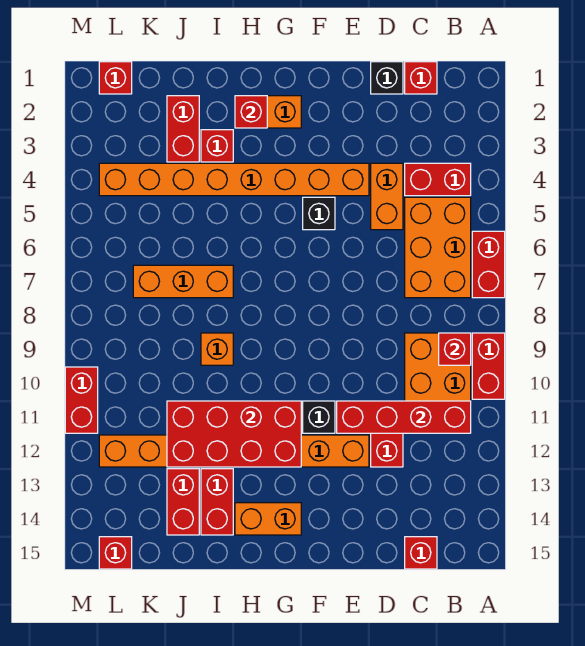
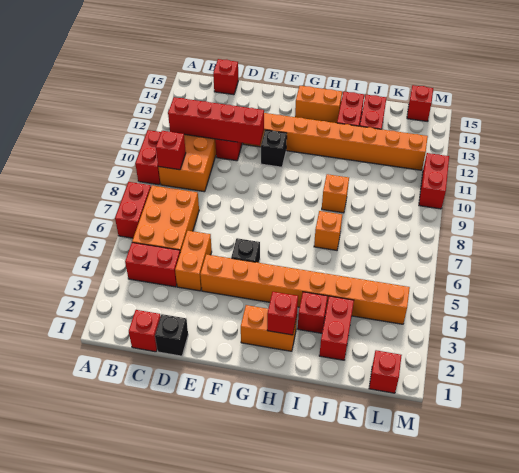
red 2x4 brick [167,401,301,467] -> none
orange 1x3 brick [133,265,233,298] -> orange 1x1 brick [314,211,342,250]

